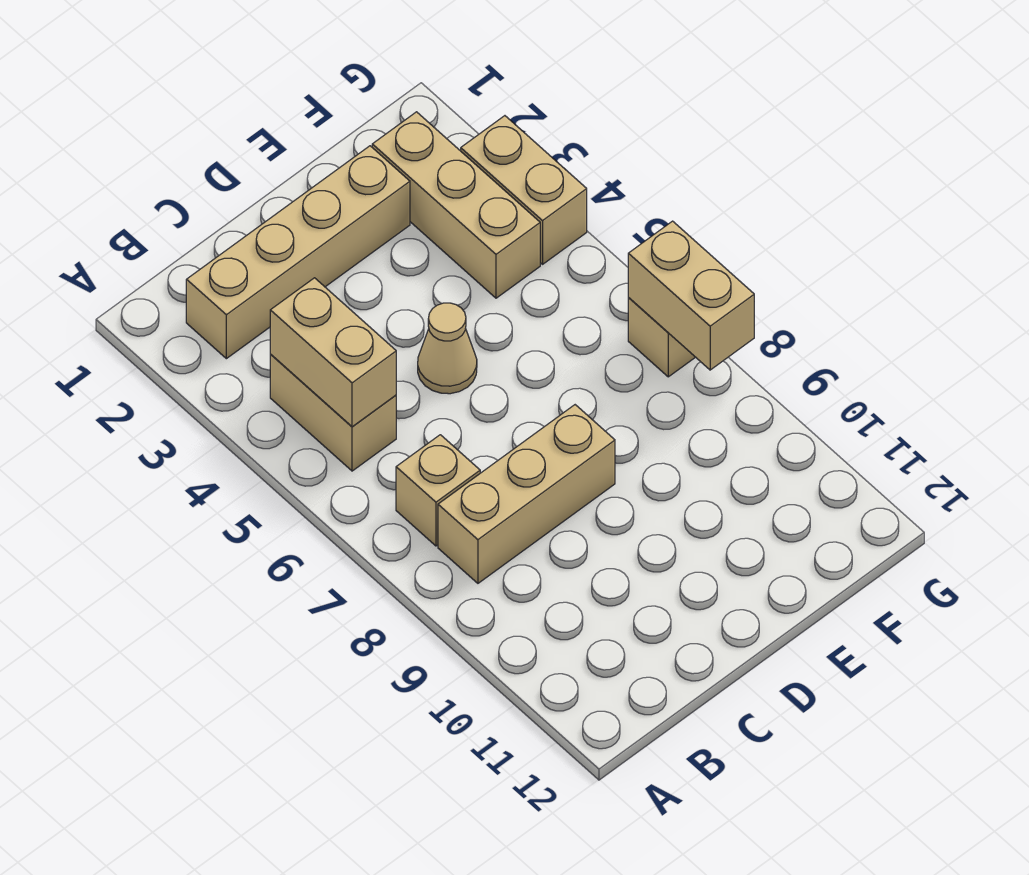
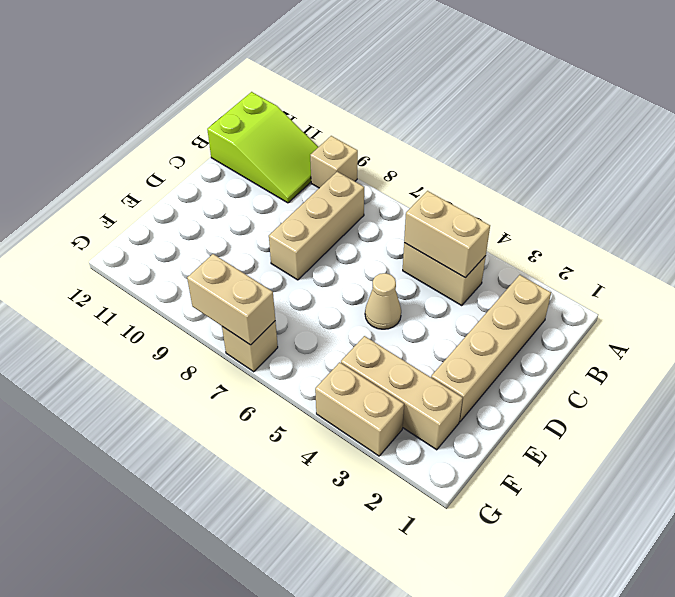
none -> lime 2x3 slope [207,92,318,203]
tan 1x1 brick [396,435,480,546] -> tan 1x1 brick moved to [310,136,358,188]

